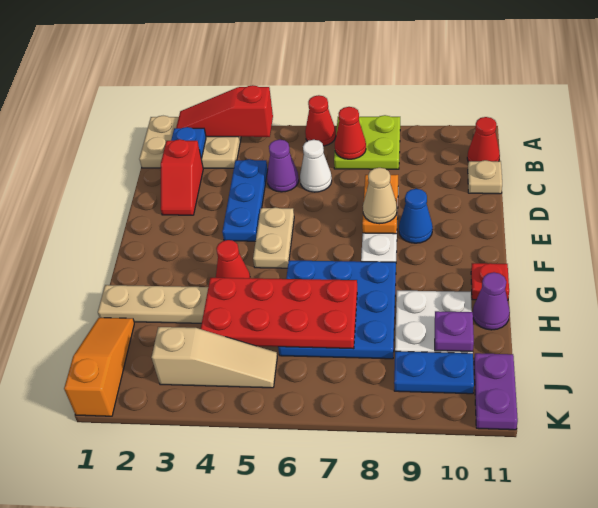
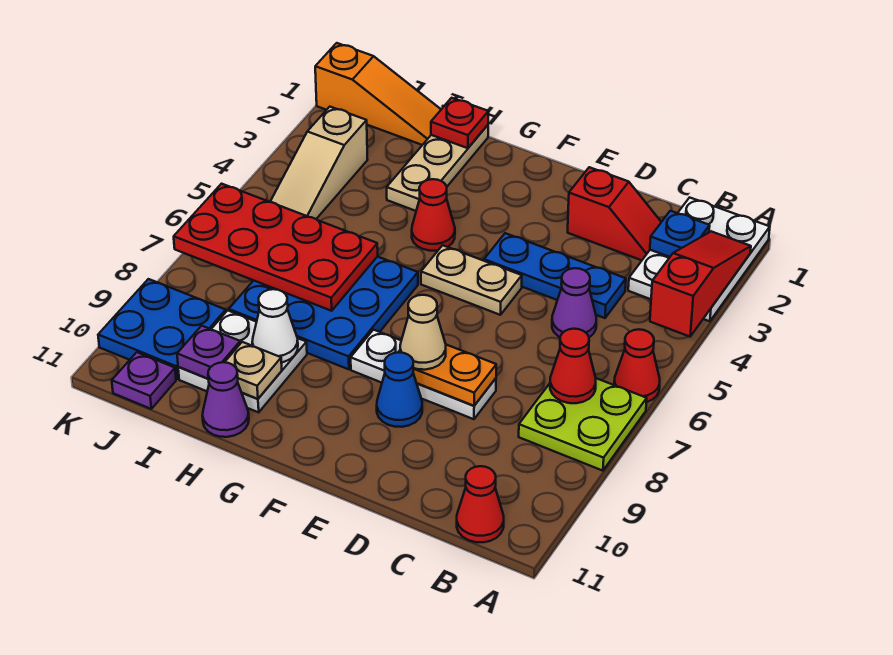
tan 2x3 plate [139,116,241,168] -> white 2x3 plate [628,197,770,321]
red 1x2 slope [161,139,203,215] -> red 1x2 slope turned to [568,167,661,260]
white 1x1 cone [300,140,332,192] -> white 1x1 cone moved to [252,289,298,362]
tan 1x1 plate [468,160,502,194] -> tan 1x1 plate moved to [225,342,282,399]
red 1x1 plate [471,263,509,300] -> red 1x1 plate moved to [431,98,488,148]
red 2x4 plate [201,278,357,349] -> red 2x4 plate turned to [174,184,378,311]
blue 1x2 plate [394,351,474,394] -> blue 2x2 plate [98,279,226,379]
purple 1x2 plate [474,353,518,430] -> purple 1x1 plate [112,352,176,409]

